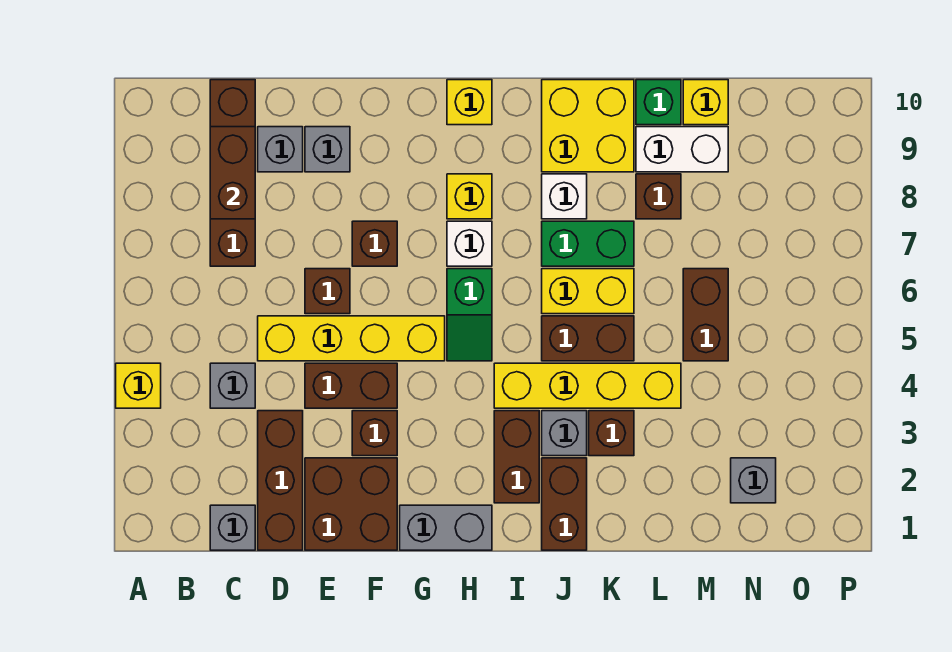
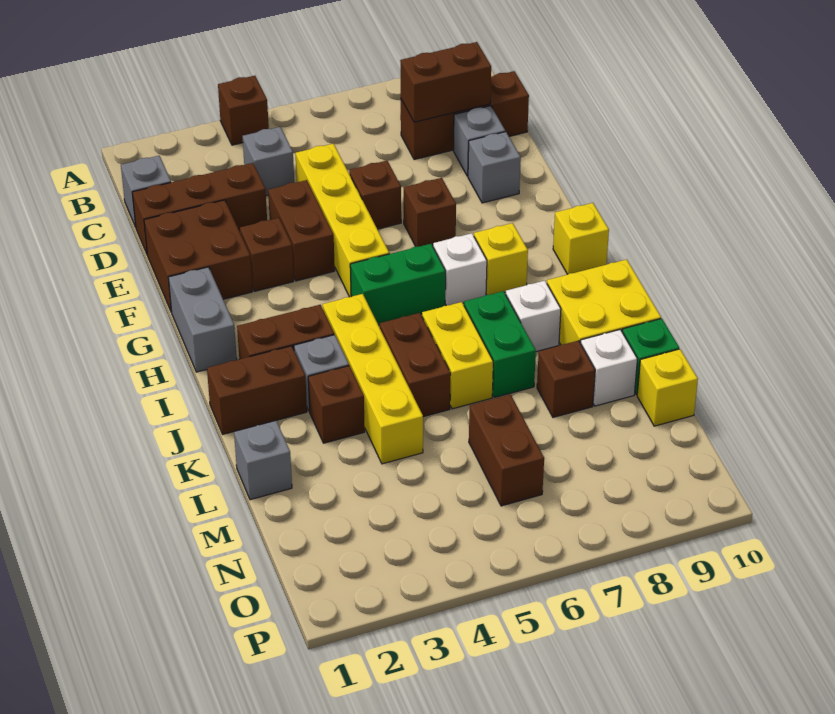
yellow 1x1 brick [116,363,161,408] -> brown 1x1 brick [218,76,269,145]
brown 1x4 brick [210,80,255,266] -> brown 1x3 brick [401,71,529,160]
green 1x2 slope [447,269,492,361] -> green 1x2 brick [350,244,446,325]
white 1x2 brick [636,127,728,172] -> white 1x1 brick [581,329,637,406]
brown 1x2 brick [683,269,728,361] -> brown 1x2 brick turned to [469,394,544,506]
grey 1x1 brick [731,458,776,503] -> grey 1x1 brick moved to [234,421,292,500]

